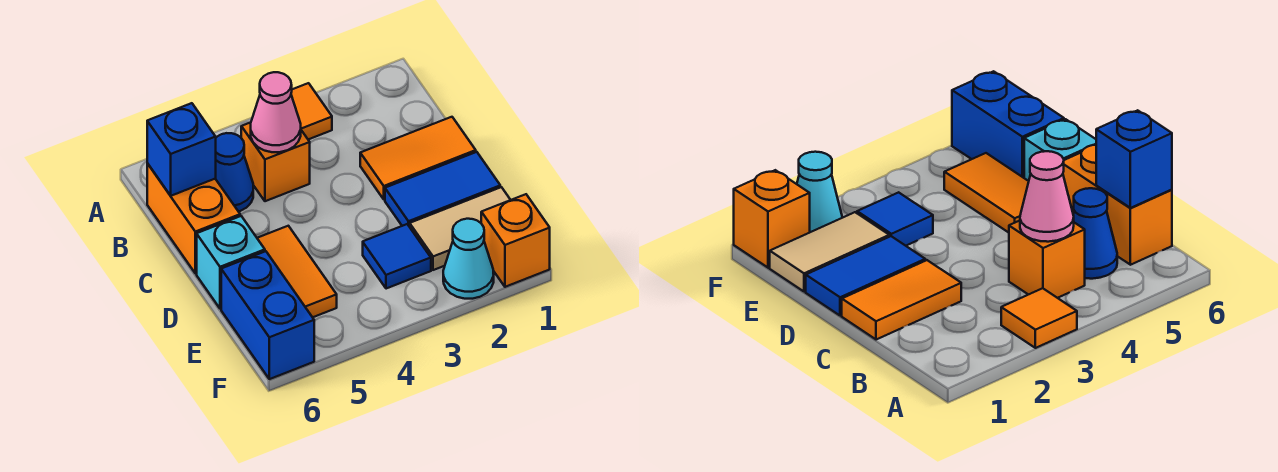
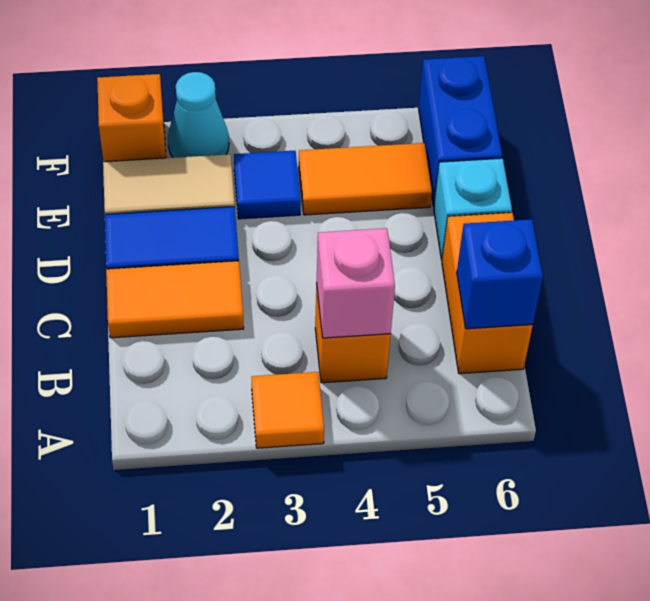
pink 1x1 cone [251,72,301,152] -> pink 1x1 brick [317,228,395,338]
blue 1x1 cone [215,133,253,212] -> none
orange 1x2 tile [257,226,337,317] -> orange 1x2 tile turned to [299,143,432,215]

